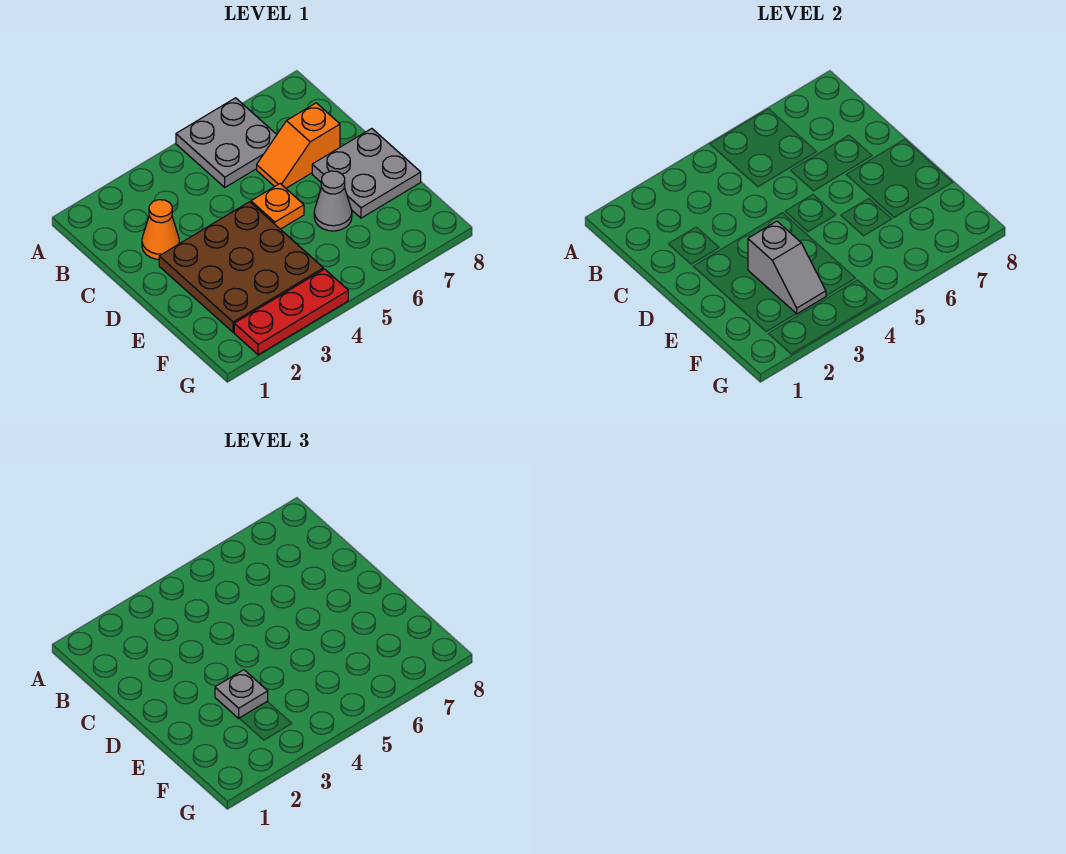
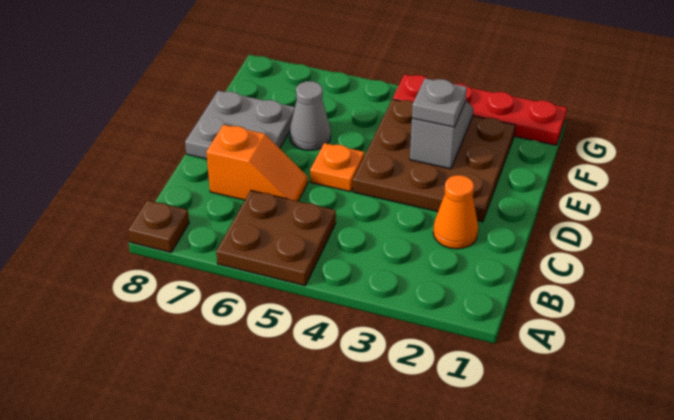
grey 2x2 plate [176,98,277,187] -> brown 2x2 plate [216,191,336,286]
none -> brown 1x1 plate [128,200,189,252]
red 1x3 plate [234,269,348,355] -> red 1x4 plate [393,74,567,145]

